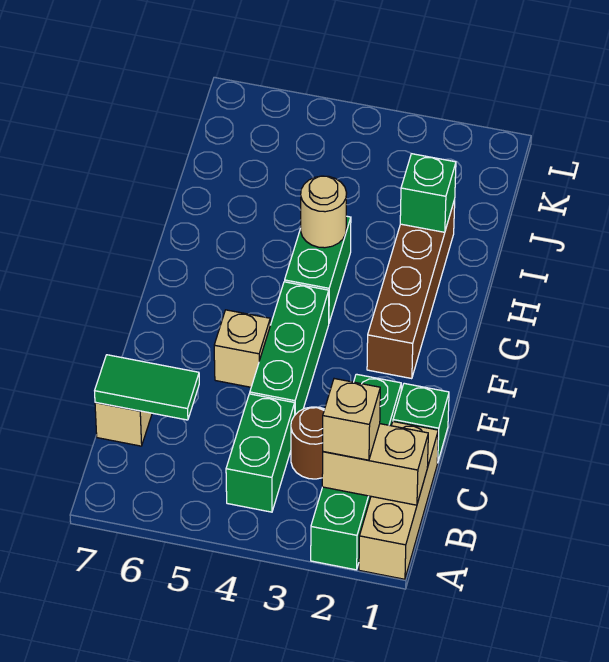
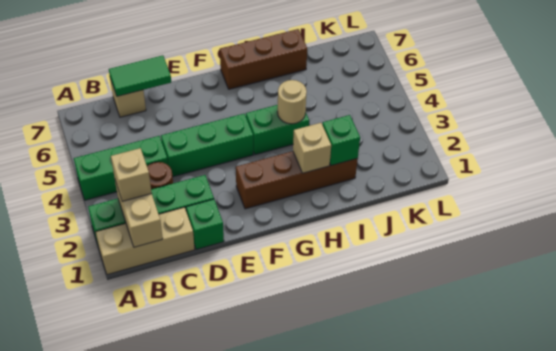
green 1x2 brick [226,394,295,512] -> green 1x3 brick [74,136,168,200]
green 1x2 tile [95,355,199,420] -> green 1x2 tile turned to [109,55,171,96]
tan 1x1 brick [214,310,270,387] -> tan 1x1 brick moved to [293,123,331,173]
none -> brown 1x3 brick [220,29,307,89]

